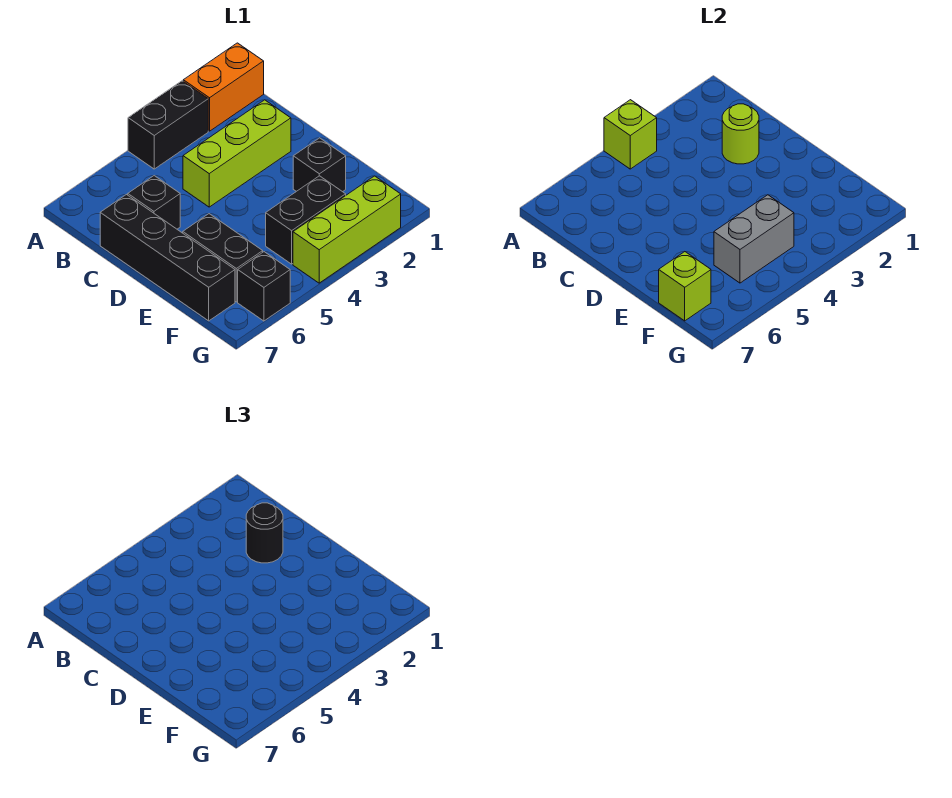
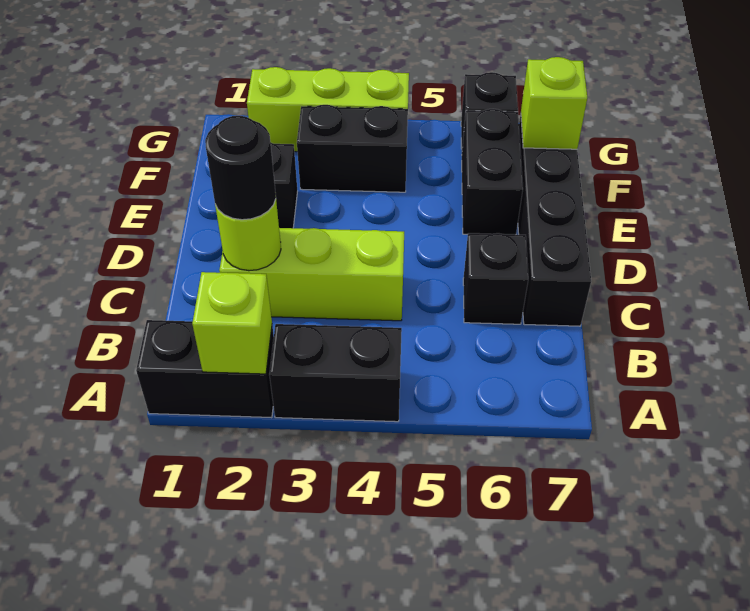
orange 1x2 brick [183,43,264,131] -> black 1x2 brick [136,320,274,418]
lime 1x1 brick [604,100,657,169] -> lime 1x1 brick moved to [192,272,272,374]
grey 1x2 brick [714,195,794,283] -> none

